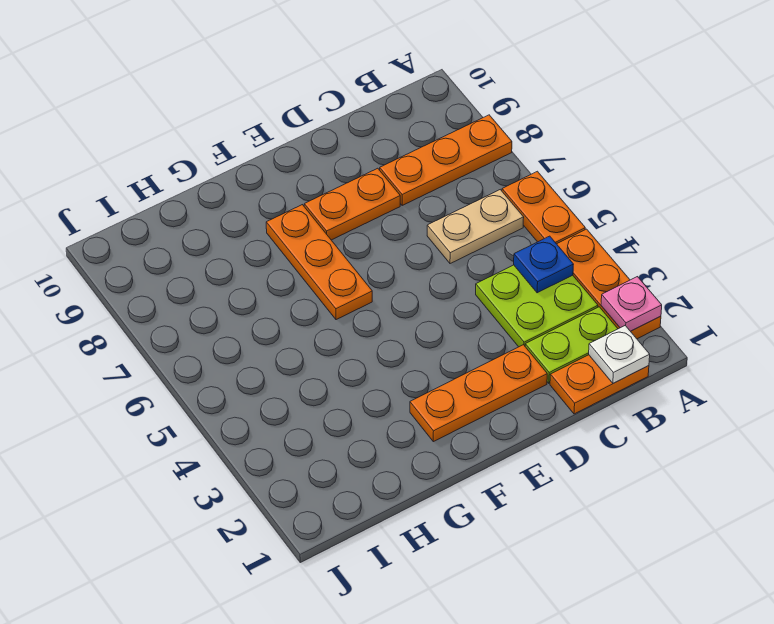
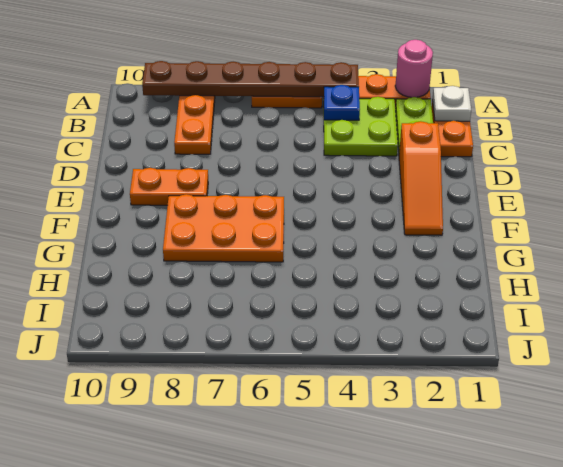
pink 1x1 plate [601,277,662,331] -> pink 1x1 round brick [395,40,433,97]
none -> brown 1x6 plate [142,61,359,97]
tan 1x2 plate [427,190,524,264] -> none
orange 1x3 plate [410,345,547,442] -> orange 1x3 slope [399,121,443,235]
orange 1x2 plate [304,168,400,240] -> orange 1x2 plate turned to [130,168,208,205]
orange 1x3 plate [266,205,372,320] -> orange 2x3 plate [163,194,284,262]

